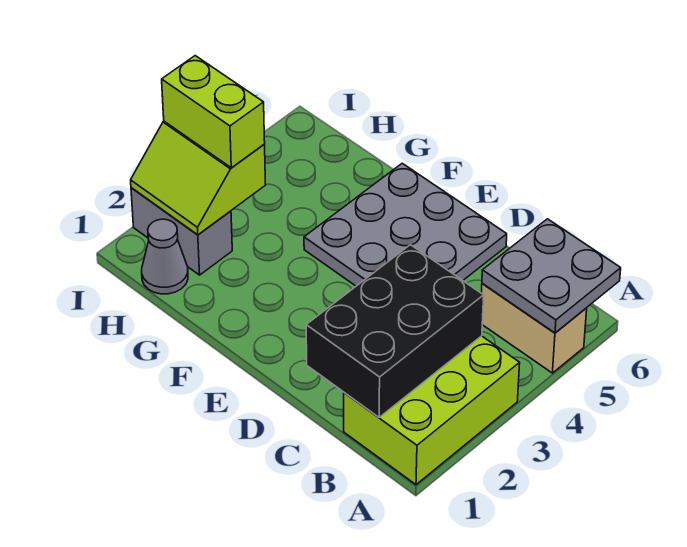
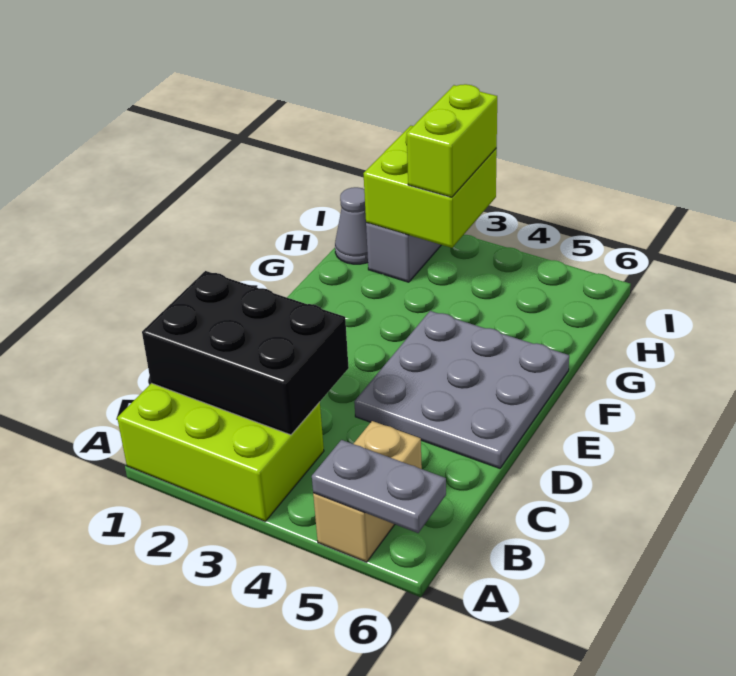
grey 2x2 plate [482,219,621,333] -> grey 1x2 plate [312,440,446,533]
lime 2x2 slope [131,121,266,235] -> lime 2x2 brick [363,126,497,248]

